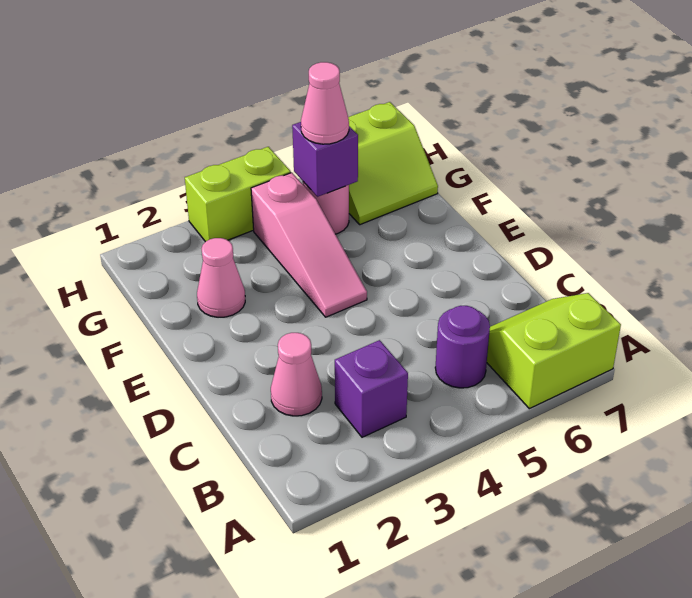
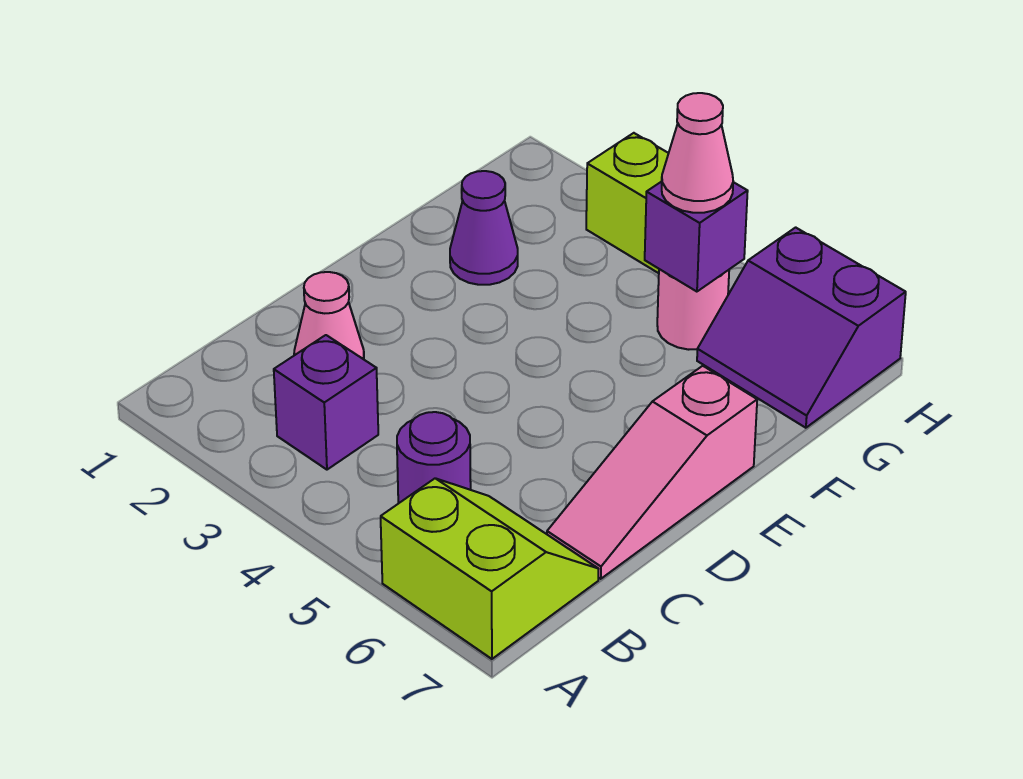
pink 1x3 slope [251,173,367,317] -> pink 1x3 slope moved to [547,366,757,579]
pink 1x1 cone [197,238,245,317] -> purple 1x1 cone [450,171,518,285]
lime 2x2 slope [348,102,438,225] -> purple 2x2 slope [697,227,906,428]

